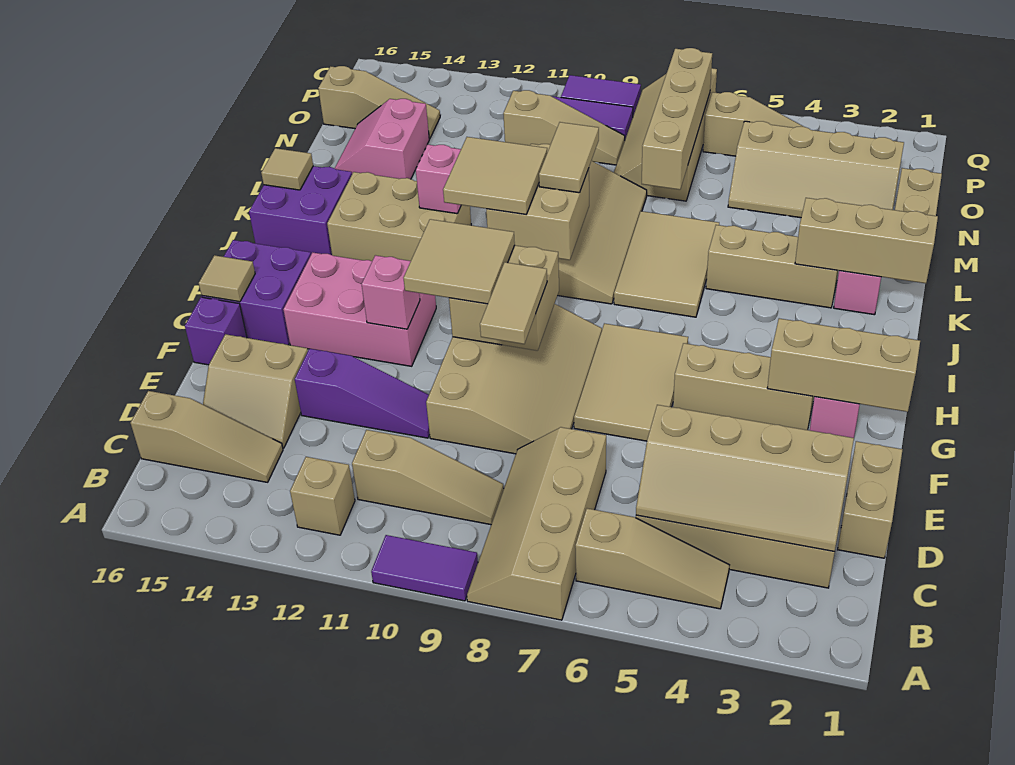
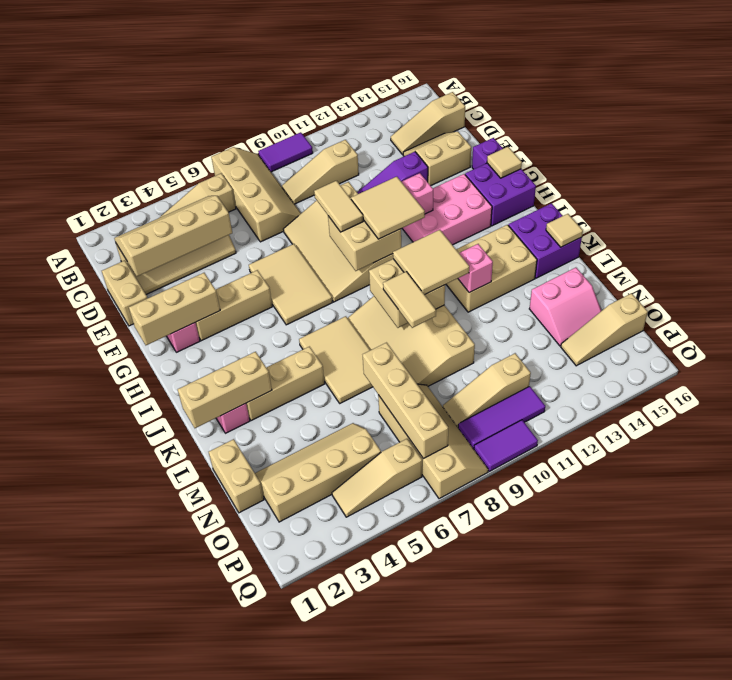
tan 1x1 brick [290,457,355,535] -> none
pink 2x2 slope [335,99,429,179] -> pink 2x2 slope turned to [529,268,601,346]

